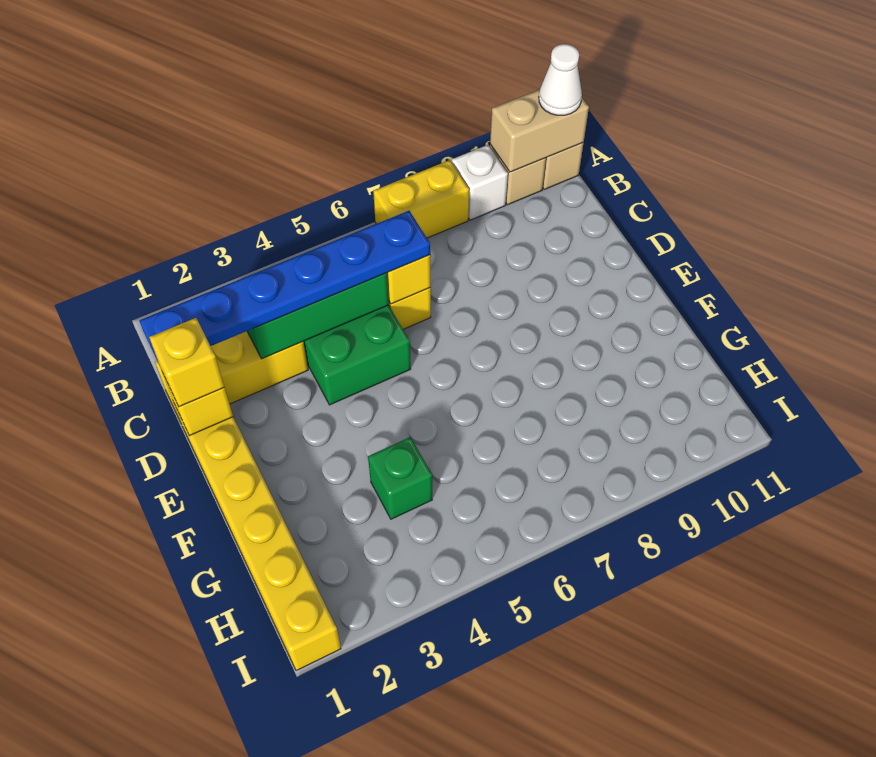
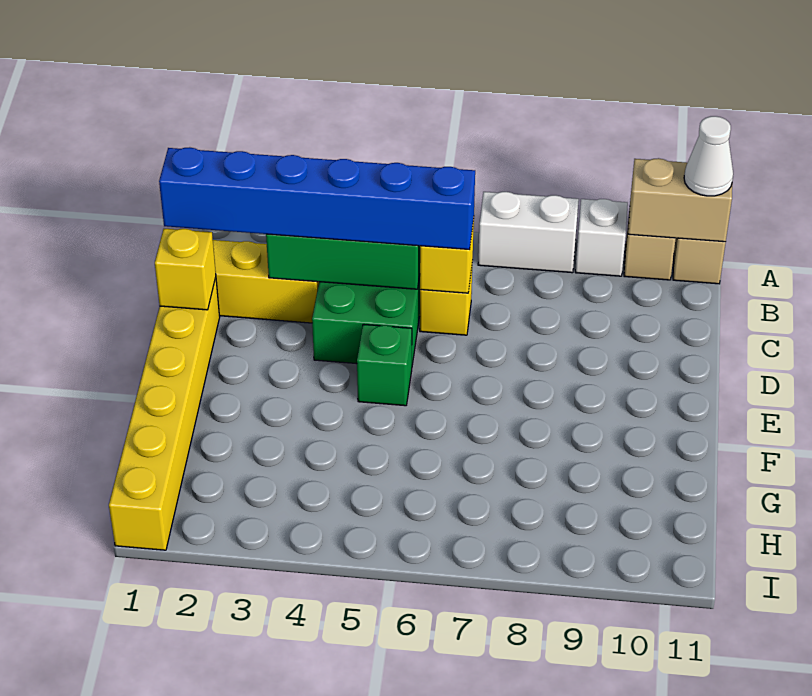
yellow 1x2 brick [373,160,469,238] -> white 1x2 brick [478,192,579,273]
blue 1x6 plate [139,211,430,362] -> blue 1x6 brick [159,147,475,250]
yellow 1x1 brick [149,318,224,407] -> none
green 1x1 brick [368,437,432,519] -> green 1x1 brick moved to [357,324,412,406]

